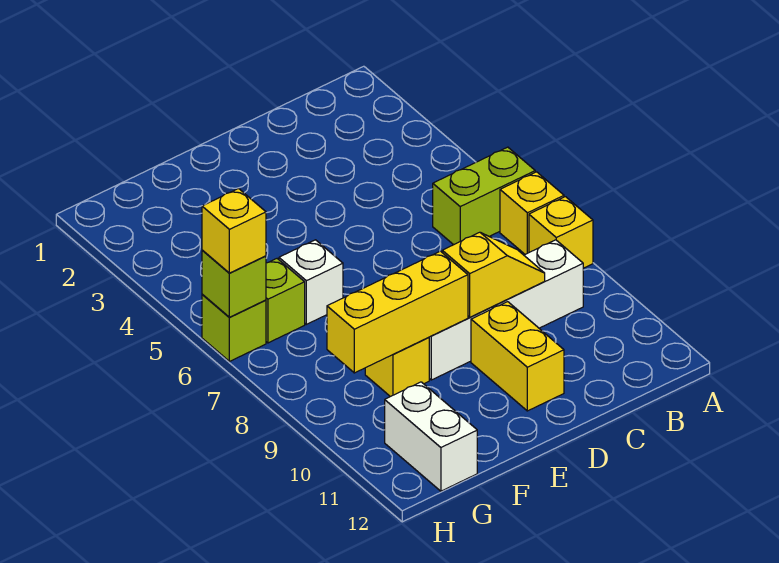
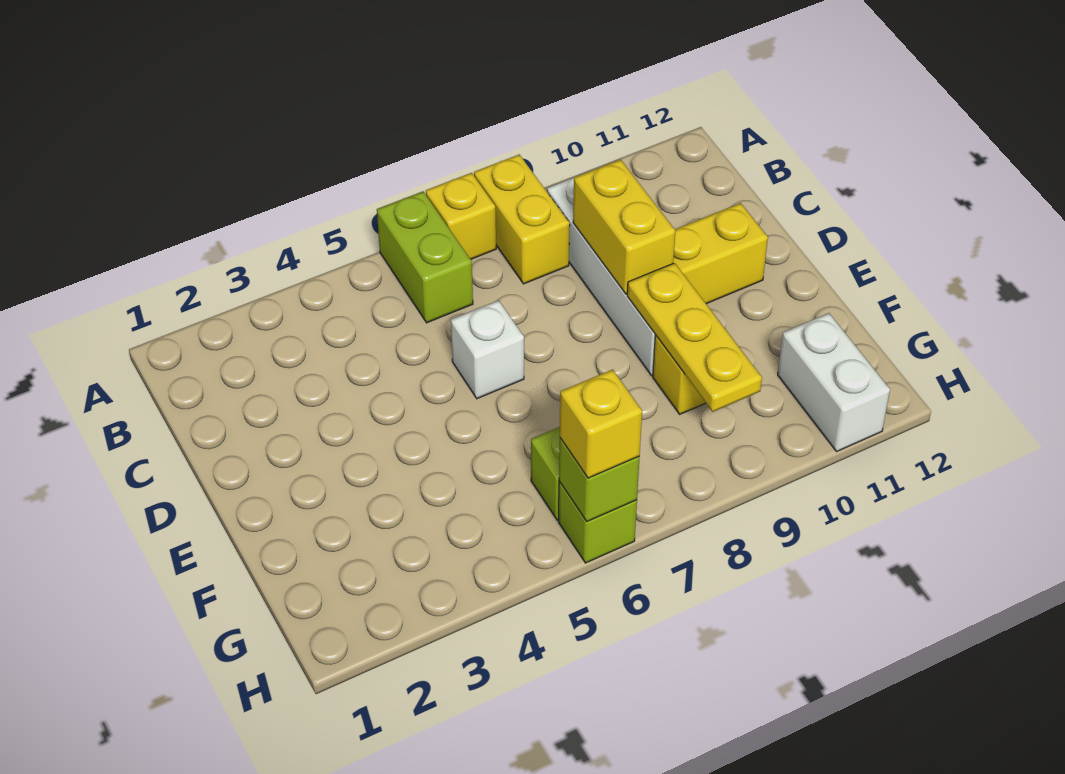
yellow 1x1 brick [529,197,593,268] -> yellow 1x2 brick [474,155,570,284]
yellow 1x2 slope [442,232,545,317] -> yellow 1x2 brick [573,160,675,294]
yellow 1x3 brick [327,251,468,373] -> yellow 1x3 plate [627,263,762,412]
white 1x1 brick [279,240,343,324] -> white 1x1 brick moved to [451,300,524,399]
white 1x2 brick [385,382,477,491] -> white 1x2 brick turned to [778,313,890,451]

